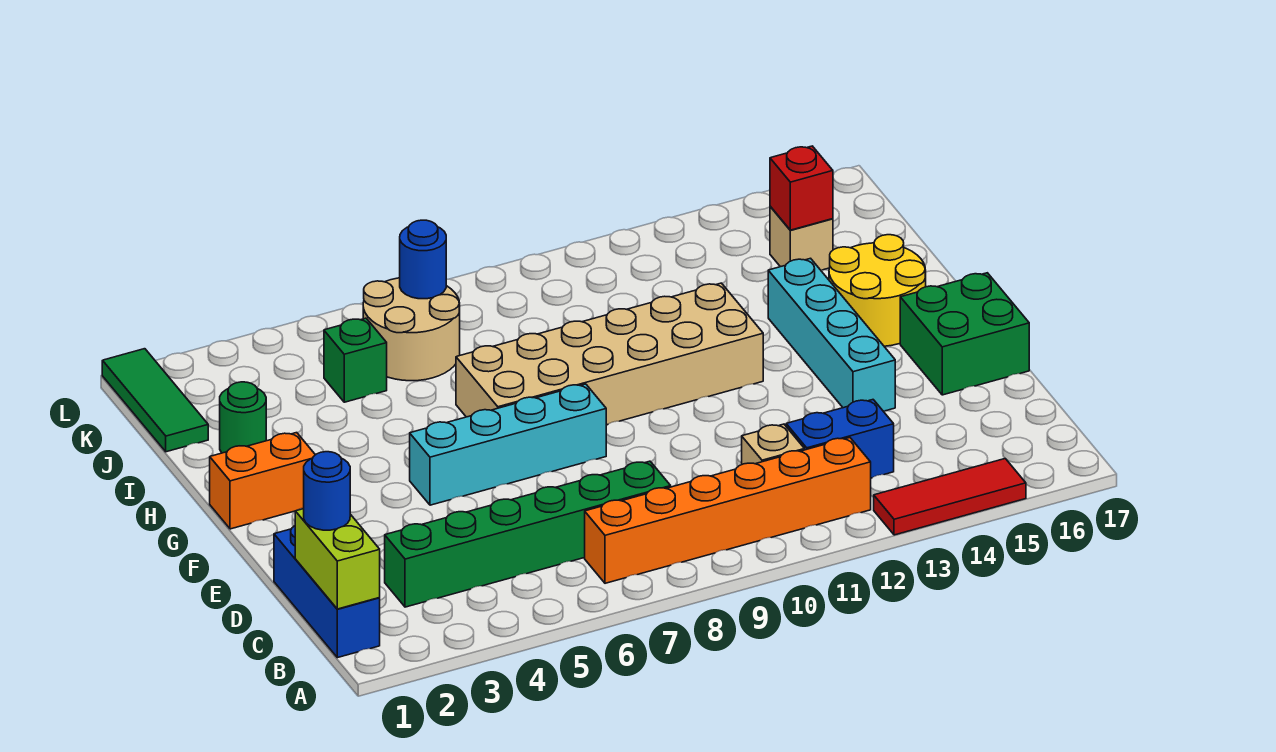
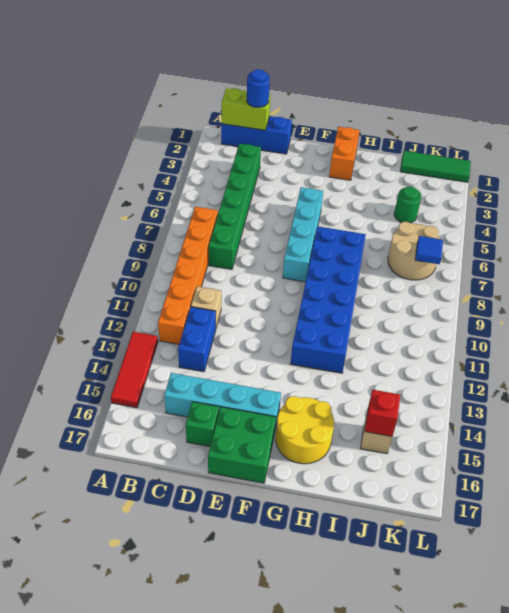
cyan 1x4 brick [768,258,895,411] -> cyan 1x4 brick moved to [164,373,281,430]
tan 2x6 brick [456,283,763,425] -> blue 2x6 brick [291,227,366,373]
green 1x1 round brick [220,382,266,453] -> green 1x1 round brick moved to [394,187,421,223]
green 1x1 brick [324,318,387,402] -> green 1x1 brick moved to [186,402,219,447]
blue 1x1 round brick [400,220,446,299] -> blue 1x1 tile [415,236,443,264]

